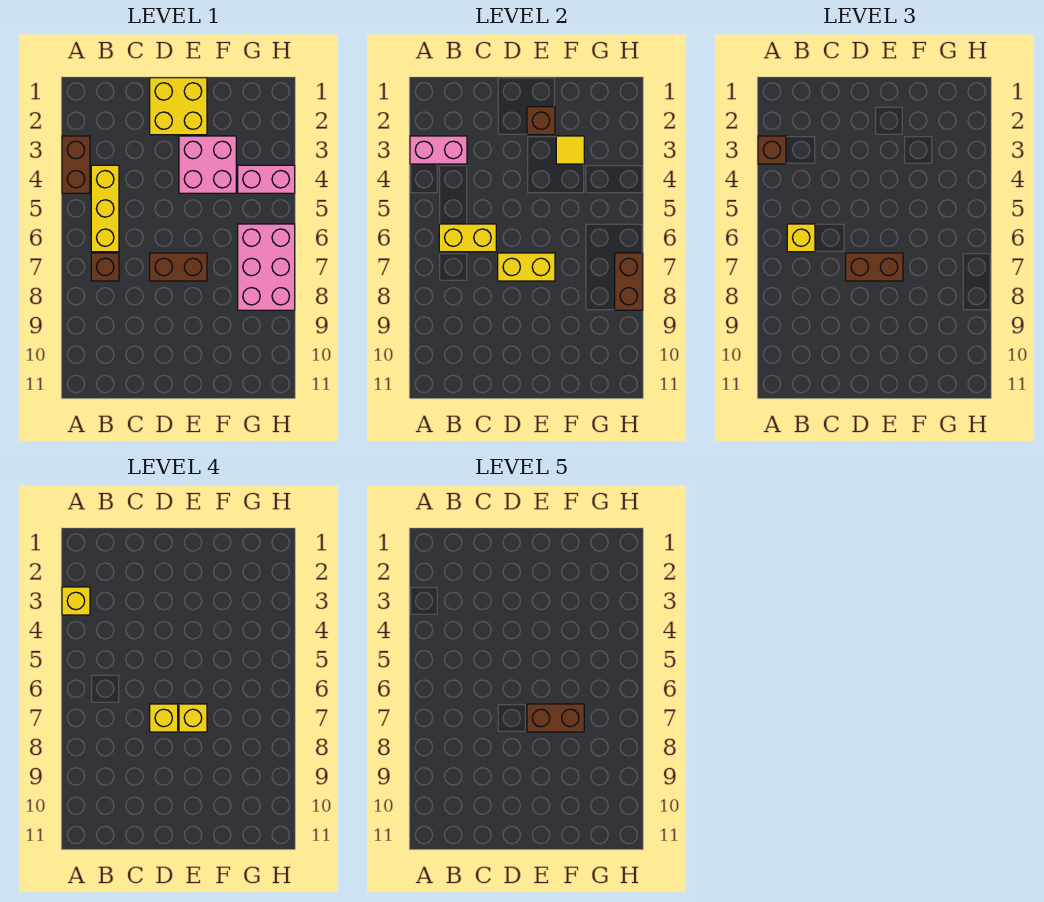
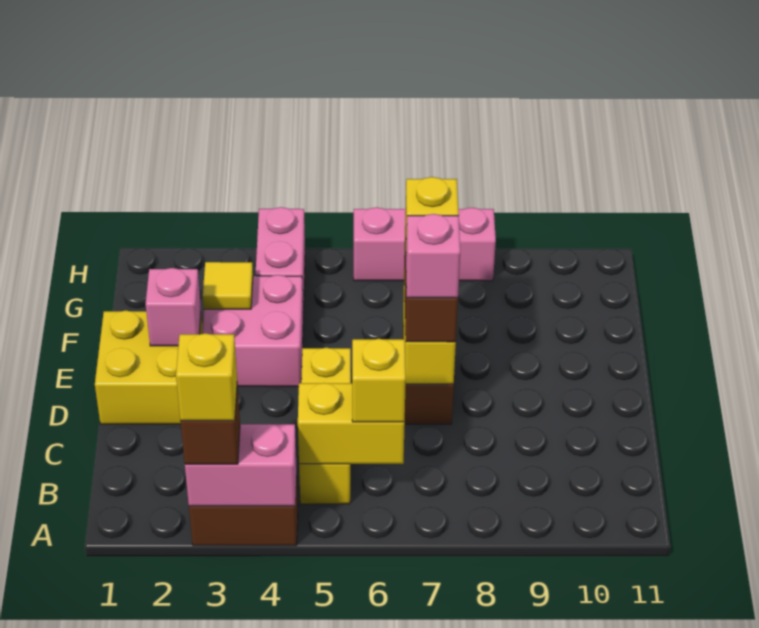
pink 1x2 brick [410,136,467,164] -> pink 1x2 brick turned to [185,424,296,506]
yellow 1x3 brick [91,165,119,252] -> yellow 1x3 brick turned to [299,348,351,504]
yellow 1x2 brick [439,224,496,252] -> yellow 1x2 brick turned to [298,383,405,464]
brown 1x1 brick [91,253,119,281] -> none
yellow 1x1 brick [150,704,178,732] -> pink 1x1 brick [406,214,460,298]
brown 1x1 brick [527,107,555,135] -> pink 1x1 brick [146,268,201,346]
brown 1x2 brick [527,704,584,732] -> none
pink 2x3 brick [238,224,295,310] -> pink 1x3 brick [354,207,496,281]
brown 1x2 brick [615,253,643,310] -> none

